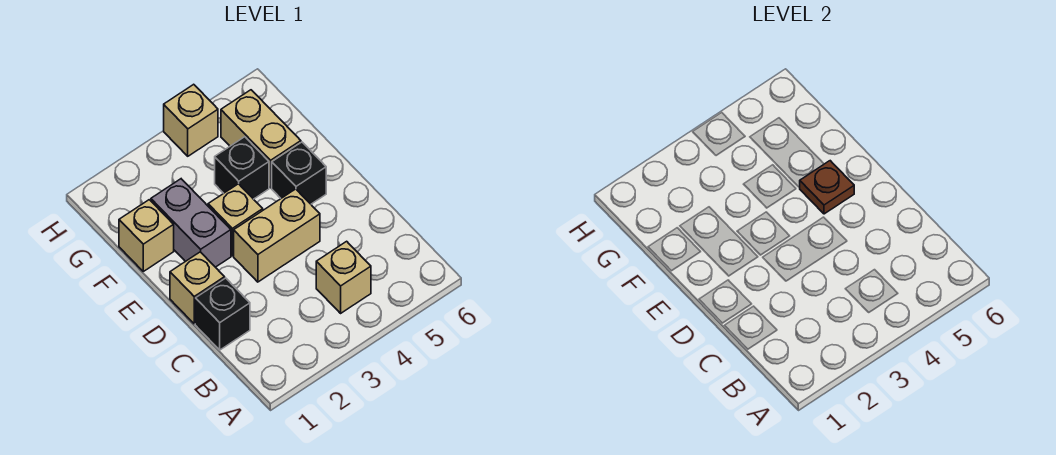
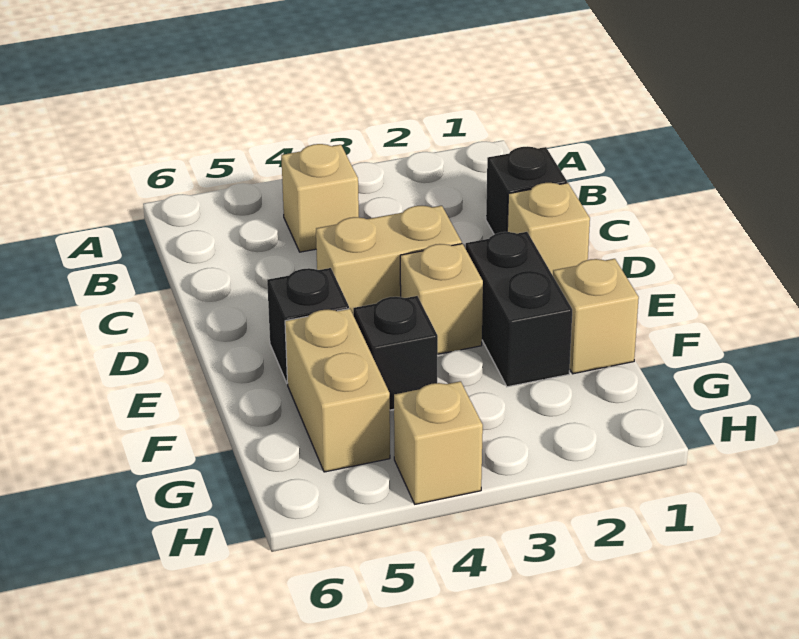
grey 1x2 brick [151,179,231,267] -> black 1x2 brick [466,232,572,387]
brown 1x1 plate [799,161,854,214] -> none

